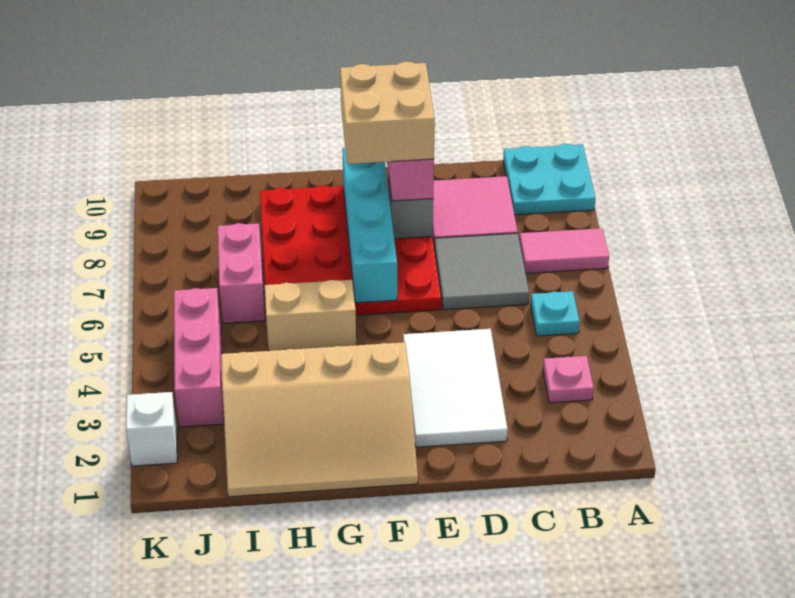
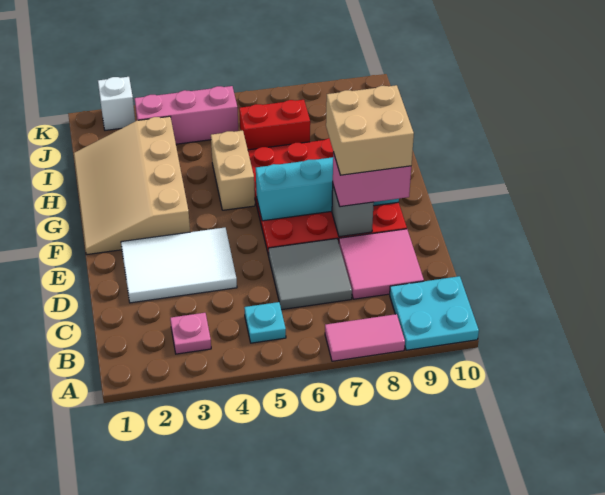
pink 1x2 tile [519,228,609,273] -> pink 1x2 tile turned to [325,314,405,361]
pink 1x2 brick [218,223,265,323] -> red 1x2 brick [239,100,310,150]

